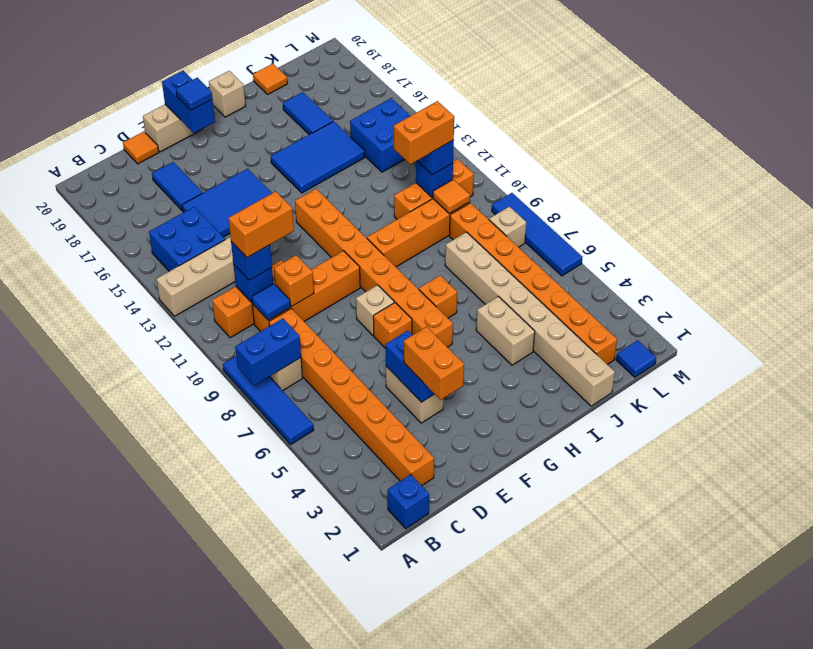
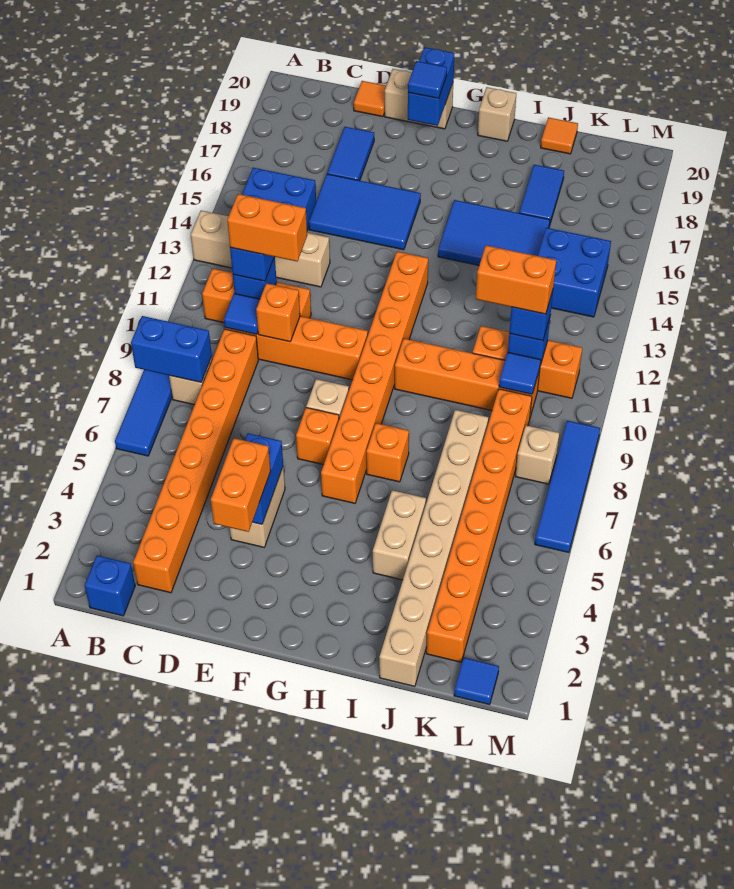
orange 1x1 tile [433,179,470,214] -> blue 1x1 tile [499,352,541,394]

